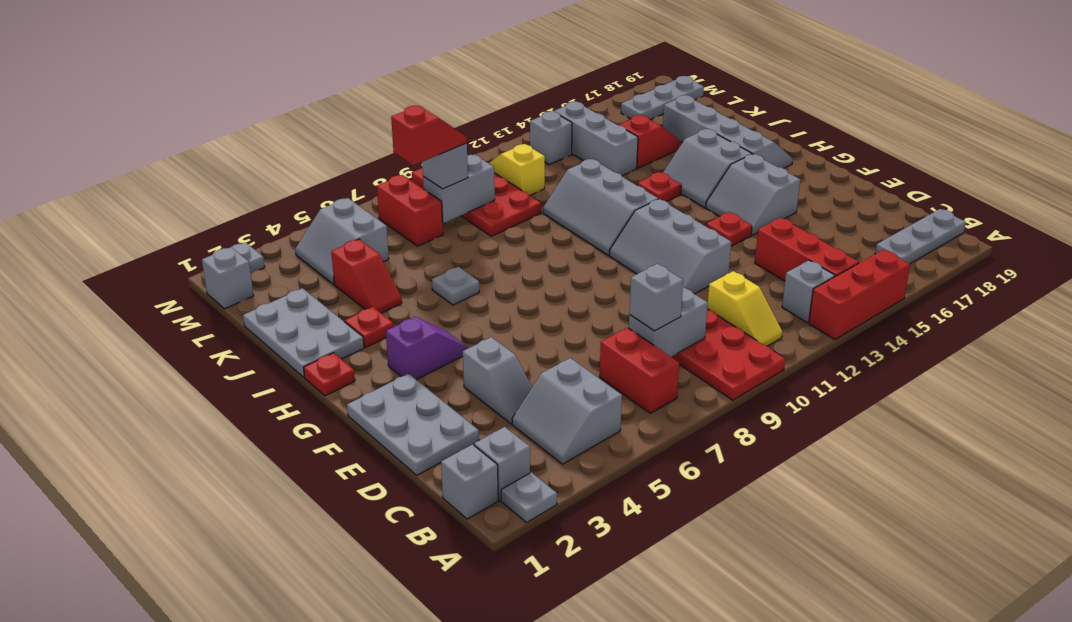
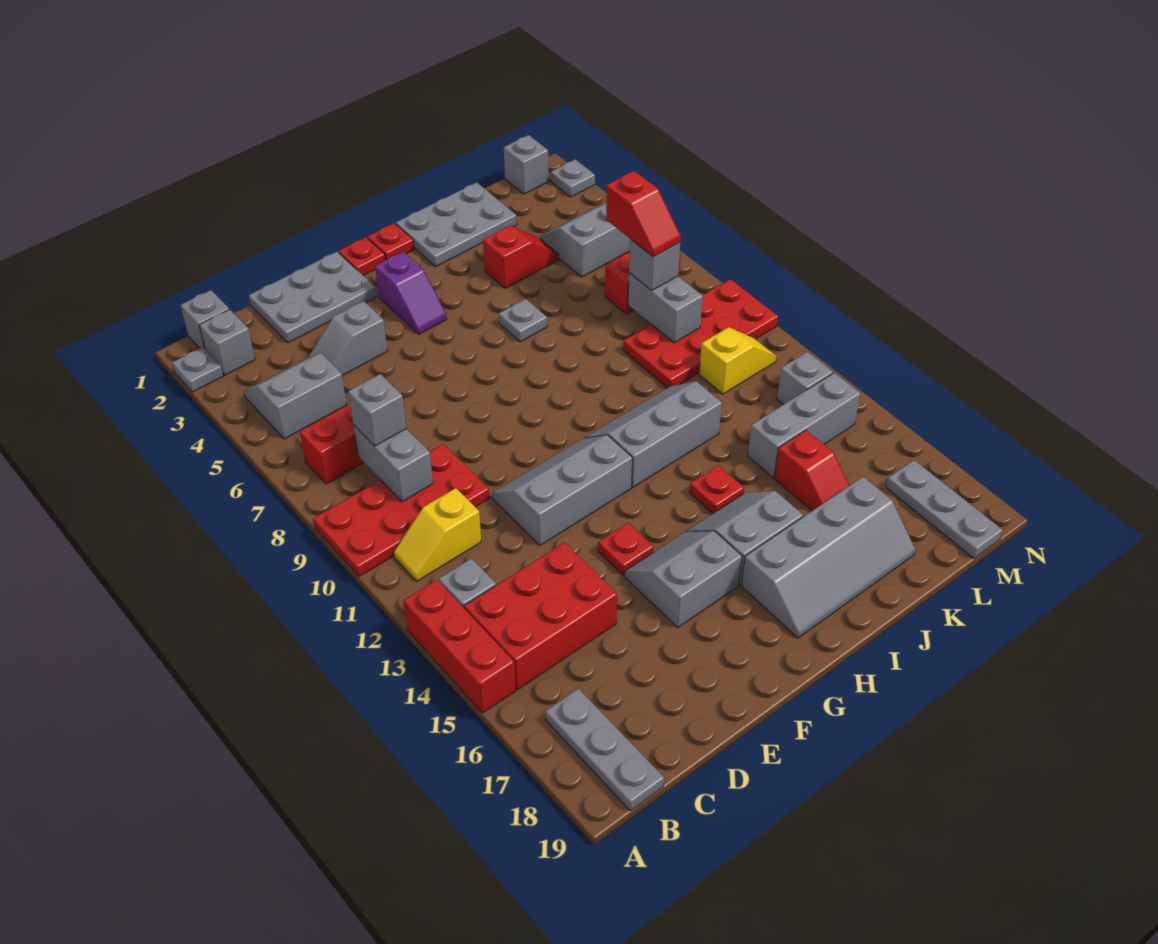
red 1x3 brick [755,218,859,281] -> red 2x3 brick [464,543,617,690]
red 1x1 plate [345,307,394,347] -> red 1x1 plate moved to [339,237,385,275]
red 1x2 slope [331,239,402,313] -> red 1x2 slope turned to [483,225,559,288]

